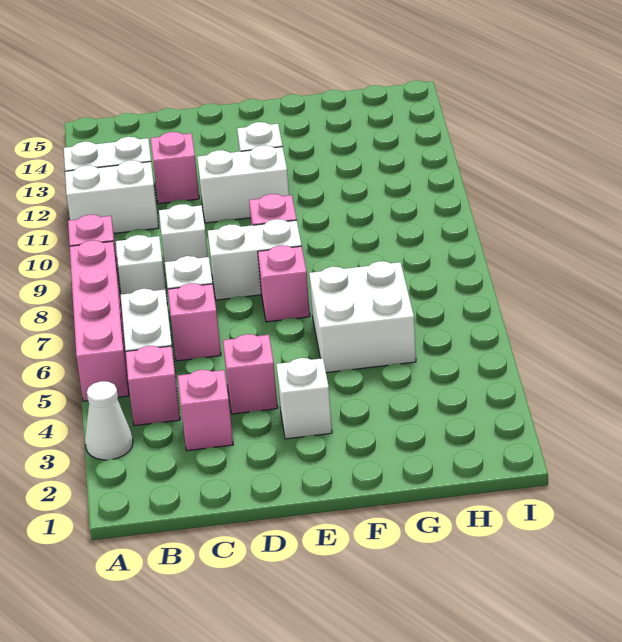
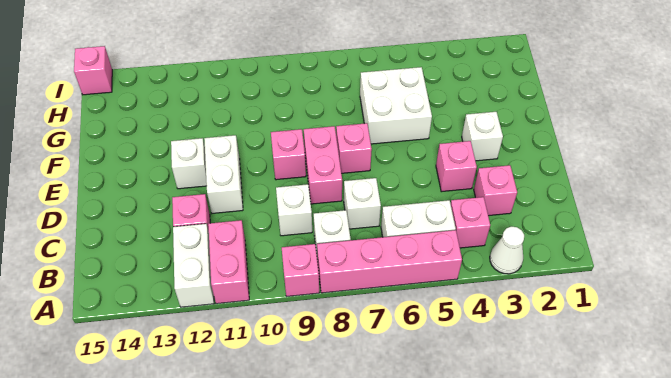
white 1x2 brick [65,160,159,233] -> pink 1x2 brick [208,220,249,304]
pink 1x1 brick [168,283,221,361] -> pink 1x1 brick moved to [74,46,112,95]
white 1x2 brick [208,219,302,300] -> pink 1x2 brick [304,126,342,204]

